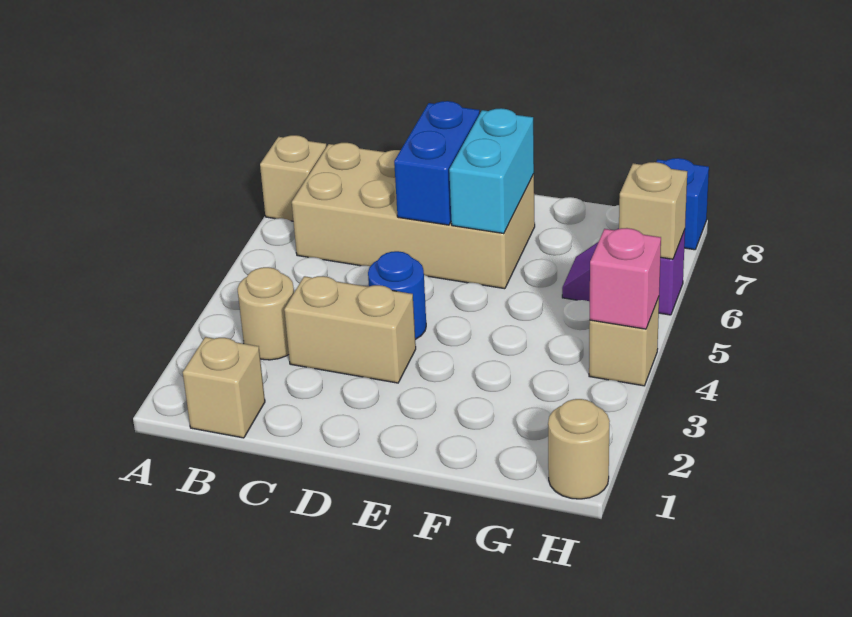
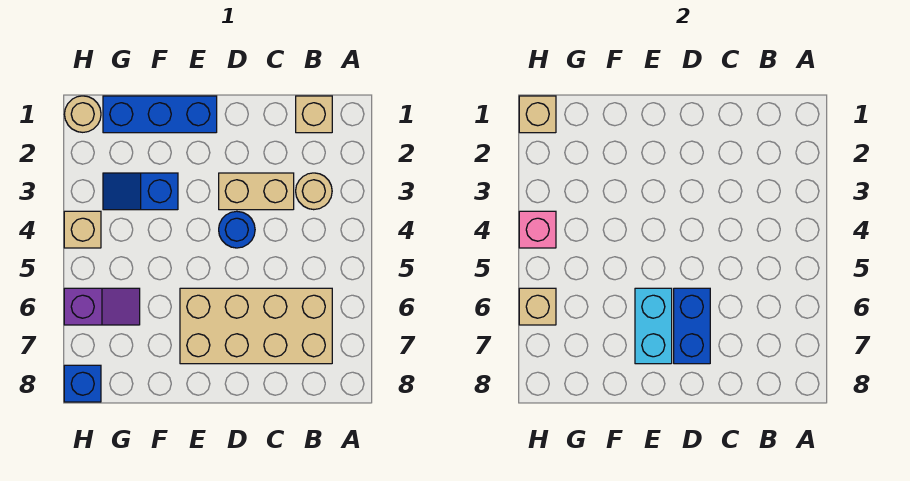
tan 1x1 brick [260,135,326,221] -> tan 1x1 brick moved to [519,96,556,133]
none -> blue 1x3 brick [103,96,217,133]
none -> blue 1x2 slope [103,173,178,210]

